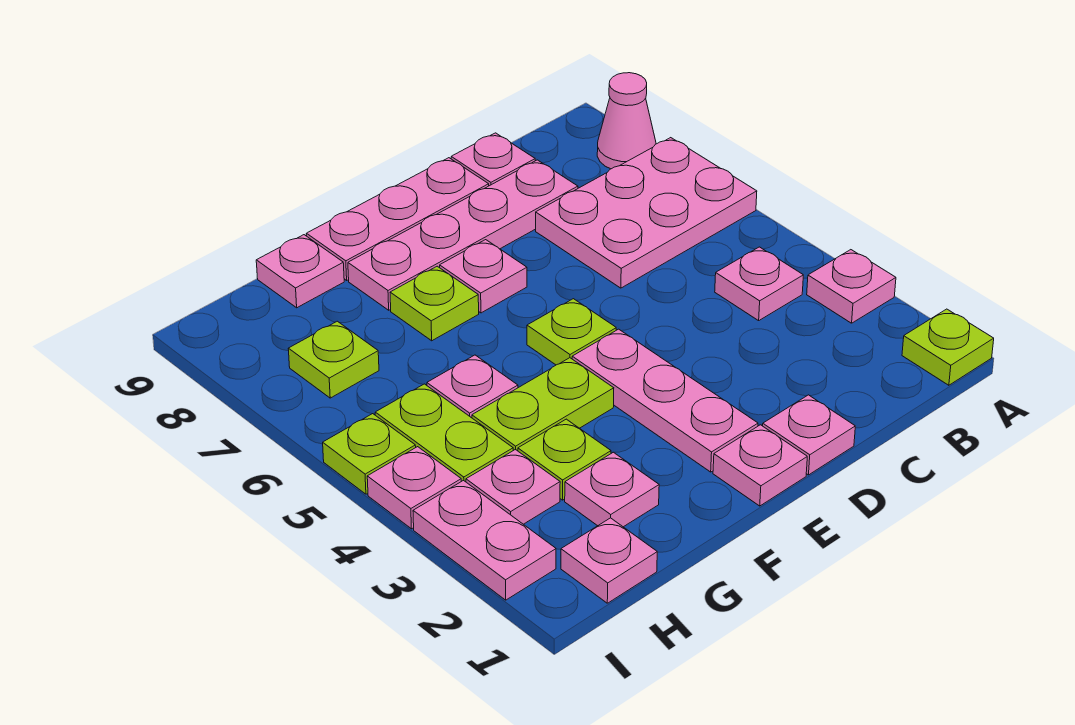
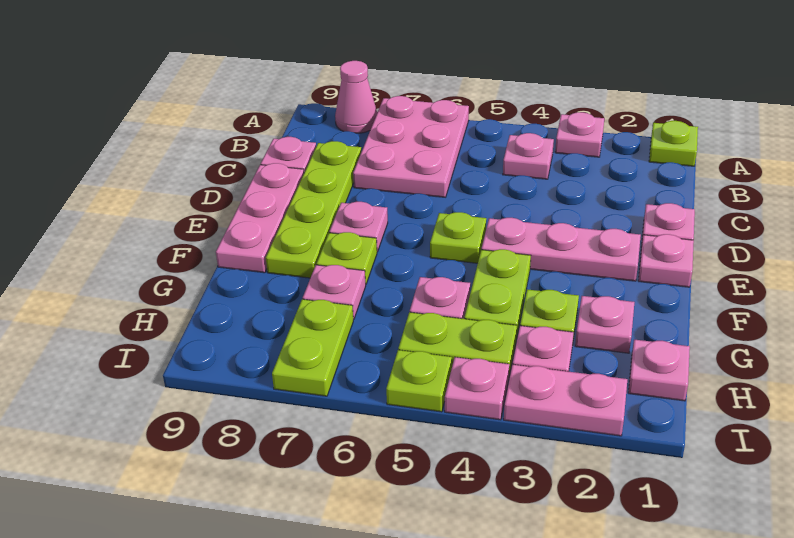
pink 1x4 plate [348,160,578,310] -> lime 1x4 plate [266,141,361,278]
pink 1x1 plate [256,235,344,308] -> pink 1x1 plate moved to [303,265,366,319]
lime 1x1 plate [288,321,379,398] -> lime 1x2 plate [272,299,353,396]

